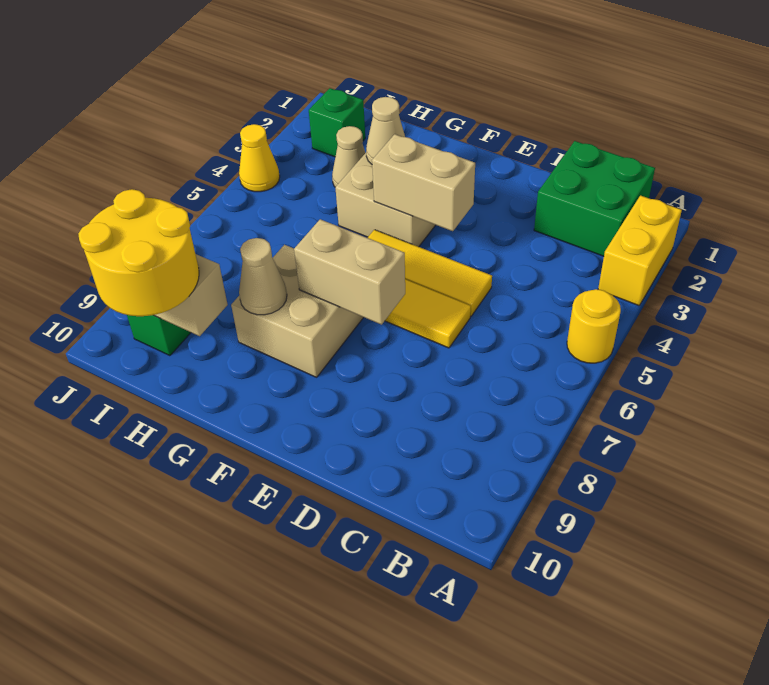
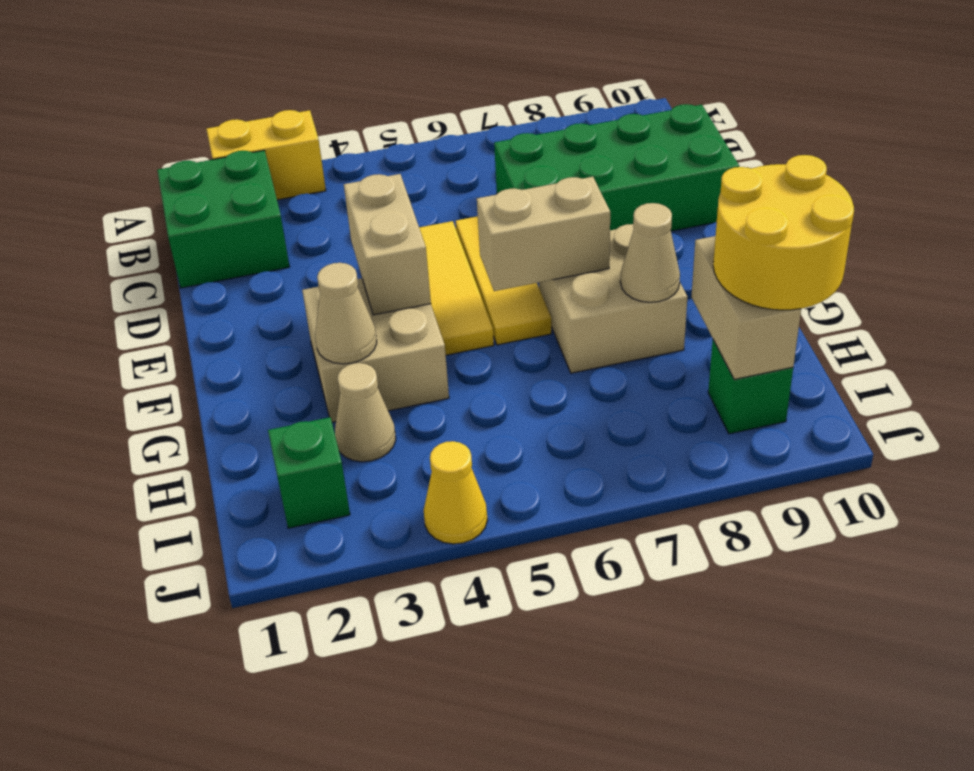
yellow 1x1 round brick [567,289,621,363] -> none
none -> green 2x4 brick [494,104,739,231]
tan 1x2 brick [294,219,405,325] -> tan 1x2 brick turned to [477,177,610,291]

